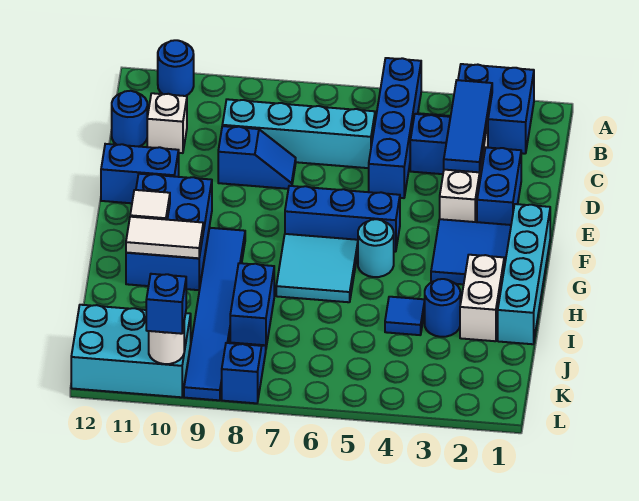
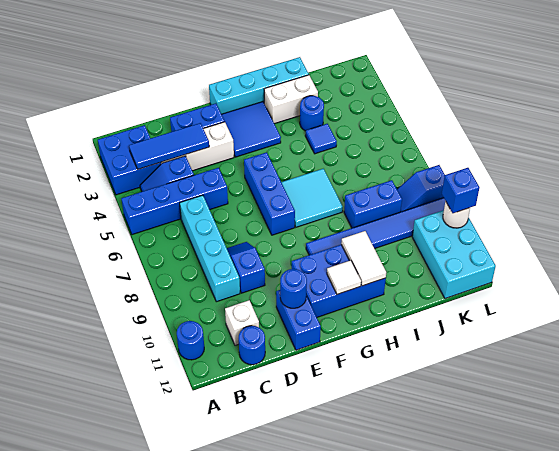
none -> blue 1x1 round brick [280,269,307,308]
cyan 1x1 round brick [358,219,394,277] -> none

